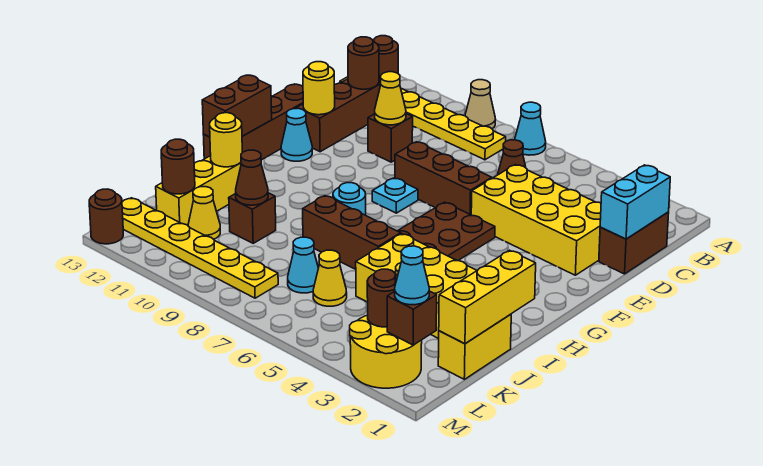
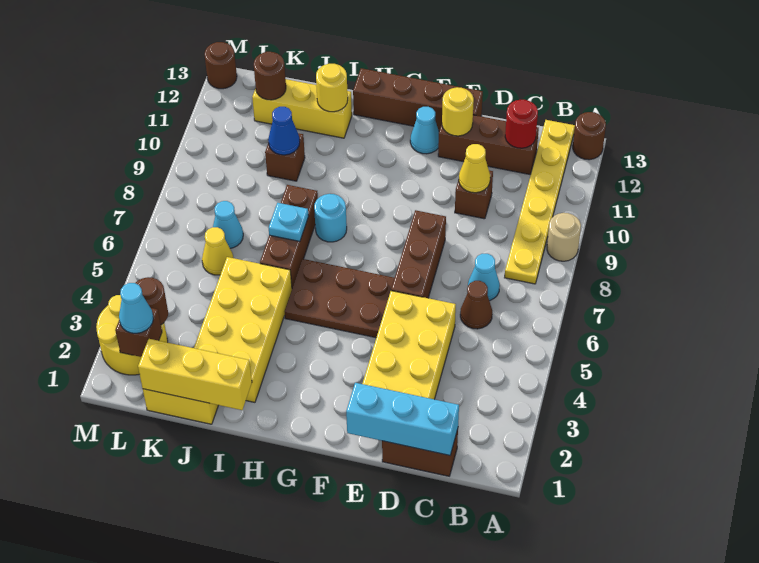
cyan 1x1 cone [515,102,546,155] -> cyan 1x1 cone moved to [468,254,500,301]
tan 1x1 cone [465,80,496,129] -> tan 1x1 round brick [547,213,581,261]
cyan 1x2 brick [600,165,670,239] -> cyan 1x3 brick [346,383,459,455]
brown 1x1 round brick [348,37,379,89] -> red 1x1 round brick [505,100,538,148]
cyan 1x1 plate [372,178,418,213] -> cyan 1x1 plate moved to [269,203,308,241]
brown 1x2 brick [202,75,272,137] -> none
brown 1x1 cone [236,150,268,205] -> blue 1x1 cone [268,107,300,155]
yellow 1x1 cone [188,187,220,239] -> none
yellow 1x6 plate [122,198,278,298] -> none

